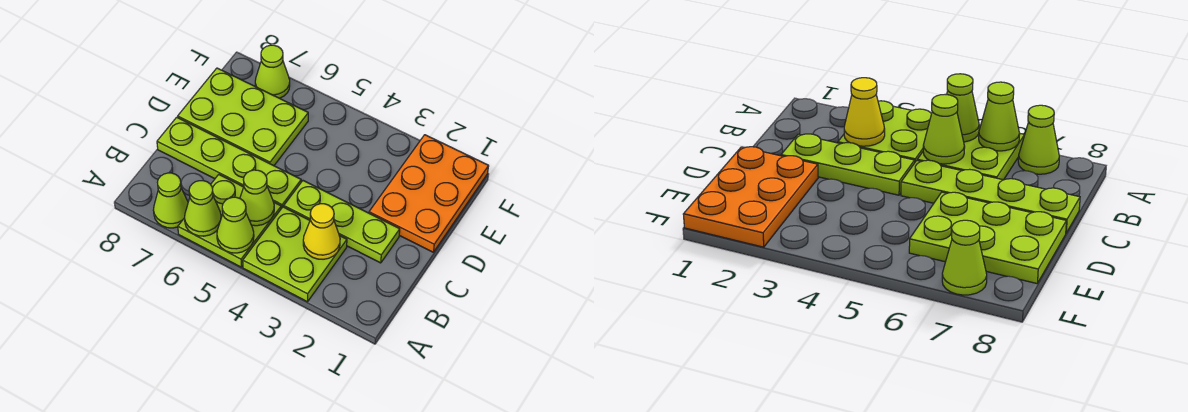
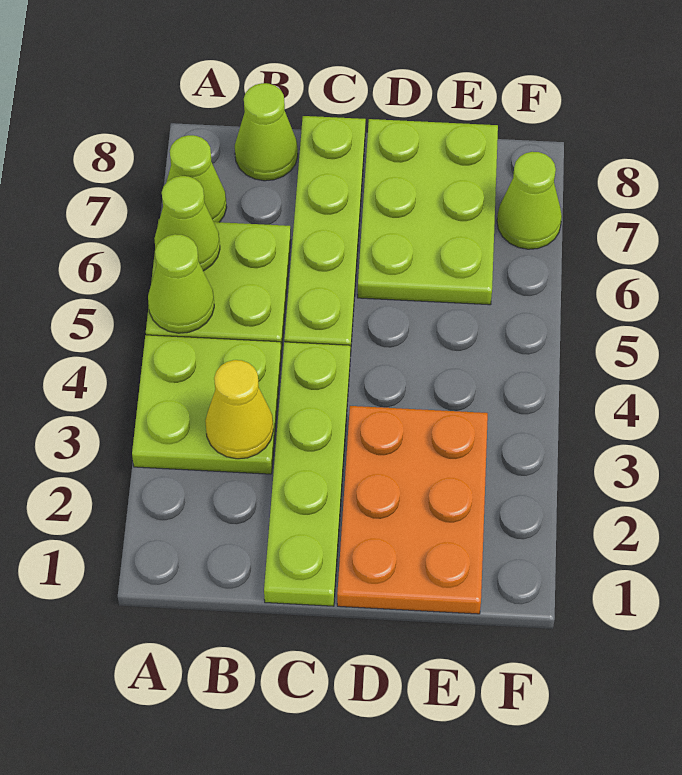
lime 1x1 cone [240,170,274,226] -> lime 1x1 cone moved to [235,83,298,181]
lime 1x3 plate [284,181,400,263] -> lime 1x4 plate [264,342,350,606]
orange 2x3 plate [369,135,489,252] -> orange 2x3 plate turned to [337,406,488,614]

